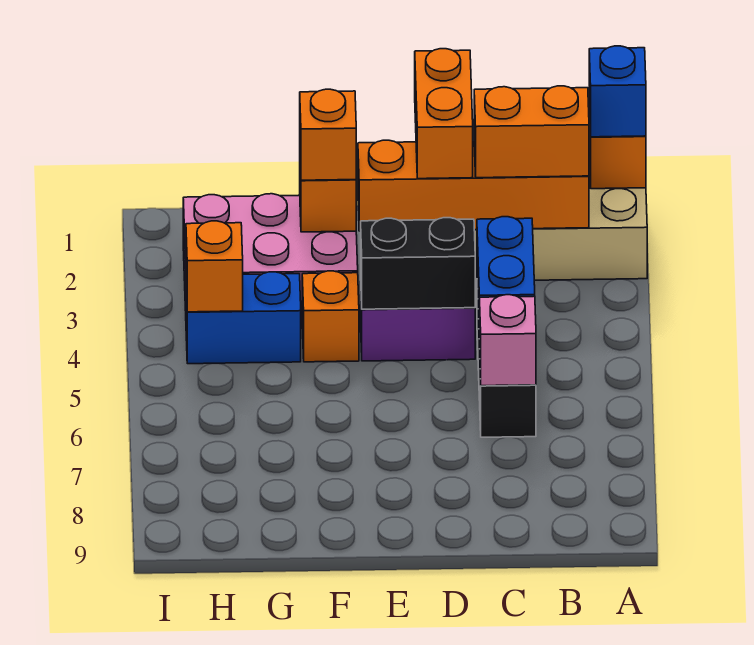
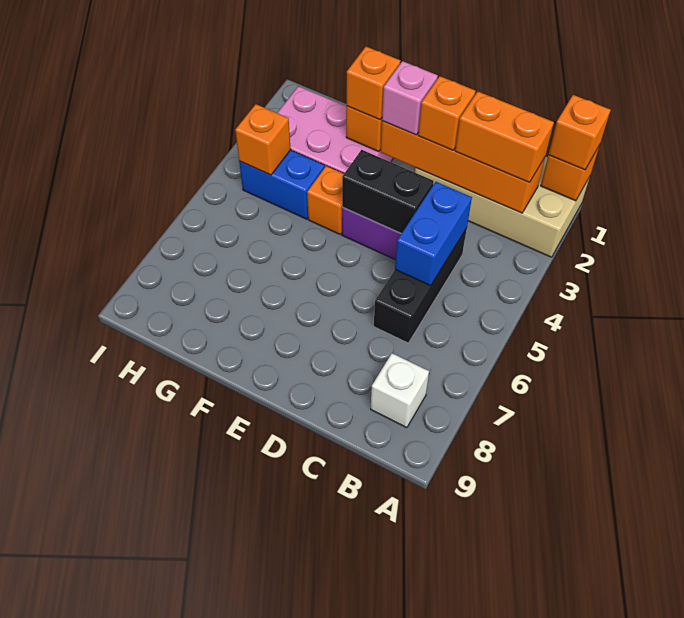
blue 1x1 brick [589,46,646,137] -> orange 1x1 brick [548,95,610,170]
none -> white 1x1 brick [371,353,429,428]
pink 1x1 brick [479,295,536,386] -> pink 1x1 brick moved to [382,61,438,135]
orange 1x2 brick [415,49,473,179] -> orange 1x1 brick [418,76,476,150]

